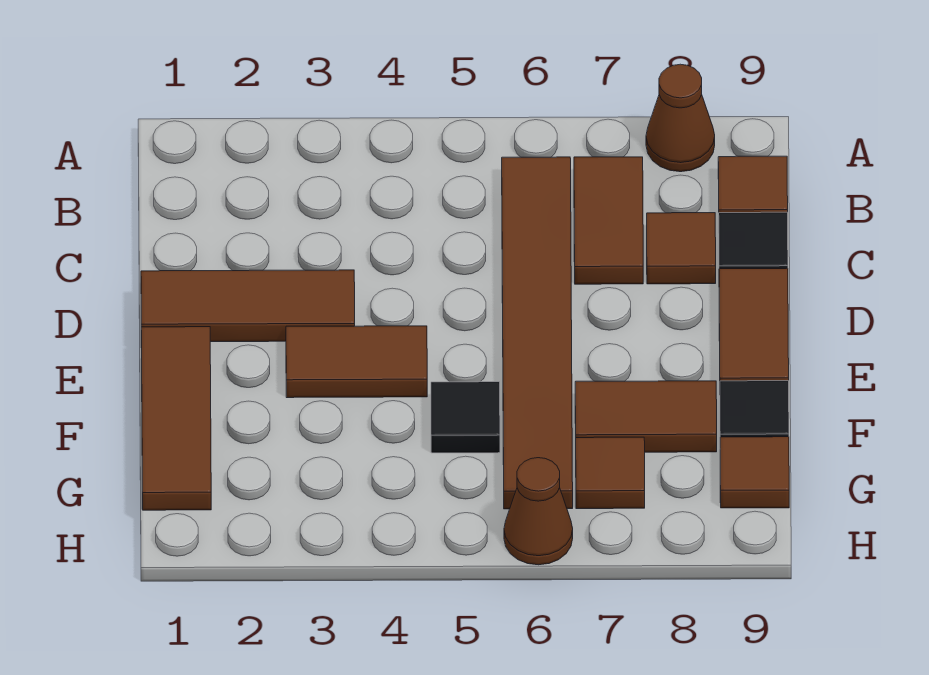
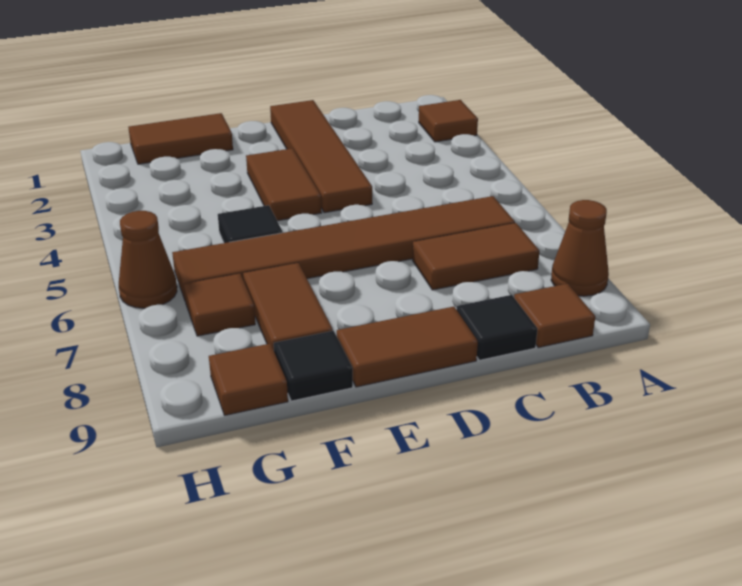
brown 1x1 tile [647,213,716,284] -> brown 1x1 tile moved to [419,100,478,142]
brown 1x3 tile [141,270,355,342] -> brown 1x4 tile [270,100,372,213]
brown 1x3 tile [141,327,211,510] -> brown 1x2 tile [128,113,233,164]

